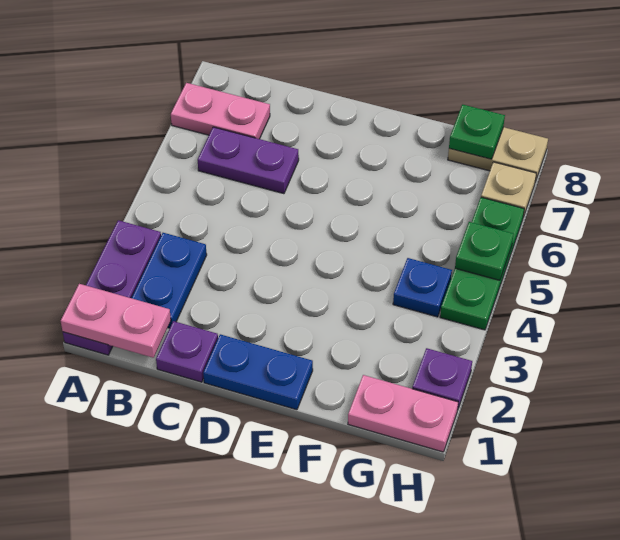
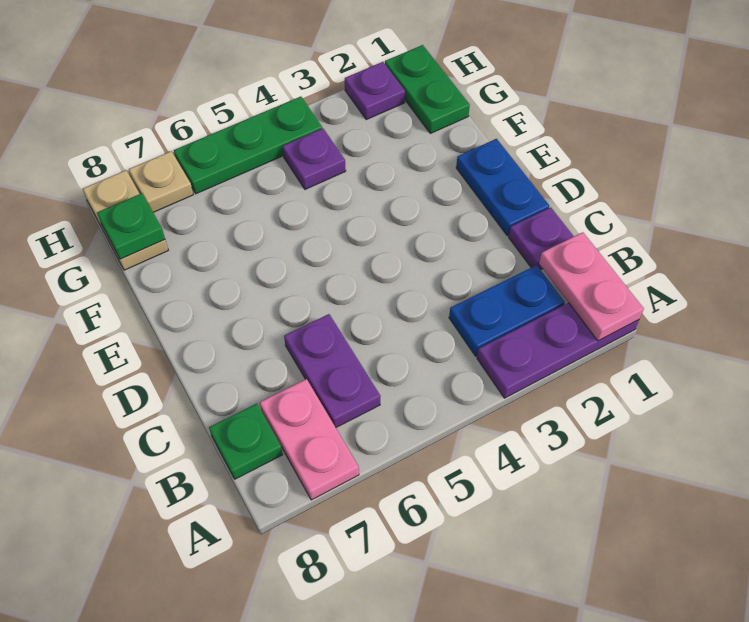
pink 1x2 plate [348,375,458,452] -> green 1x2 plate [385,45,470,133]
blue 1x1 plate [393,258,452,317] -> purple 1x1 plate [283,128,346,189]
green 1x1 plate [455,222,513,280] -> green 1x1 plate moved to [209,404,283,479]

